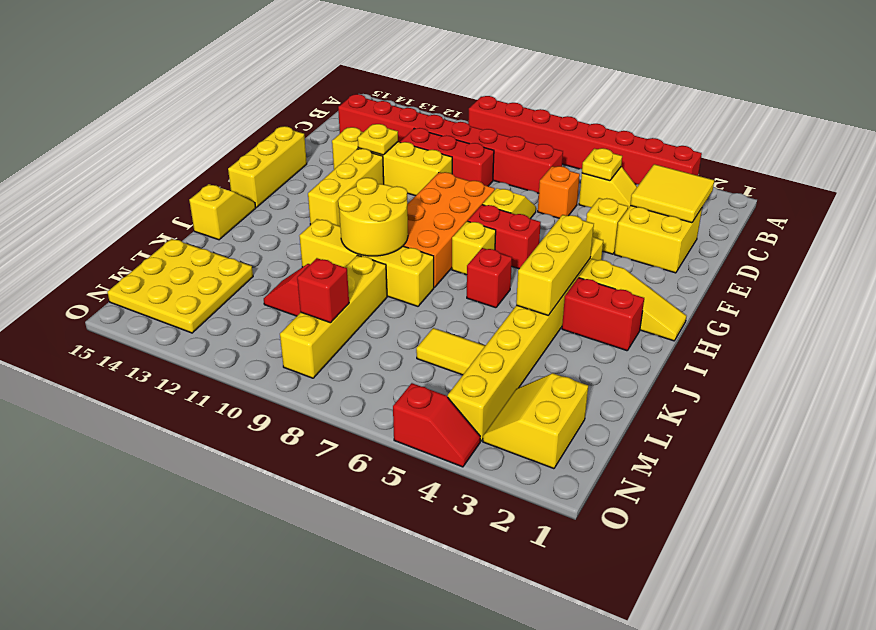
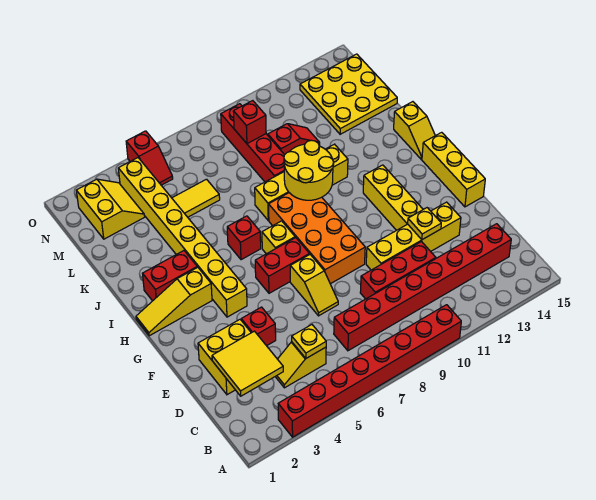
orange 1x1 brick [538,166,580,218] -> none
yellow 1x1 brick [586,198,628,254] -> red 1x1 brick [241,307,276,346]
yellow 1x3 brick [516,215,594,315] -> none
yellow 1x4 brick [280,255,387,378] -> red 1x4 brick [221,104,284,182]
red 1x2 slope [393,383,480,467] -> red 1x2 slope turned to [126,131,173,185]

